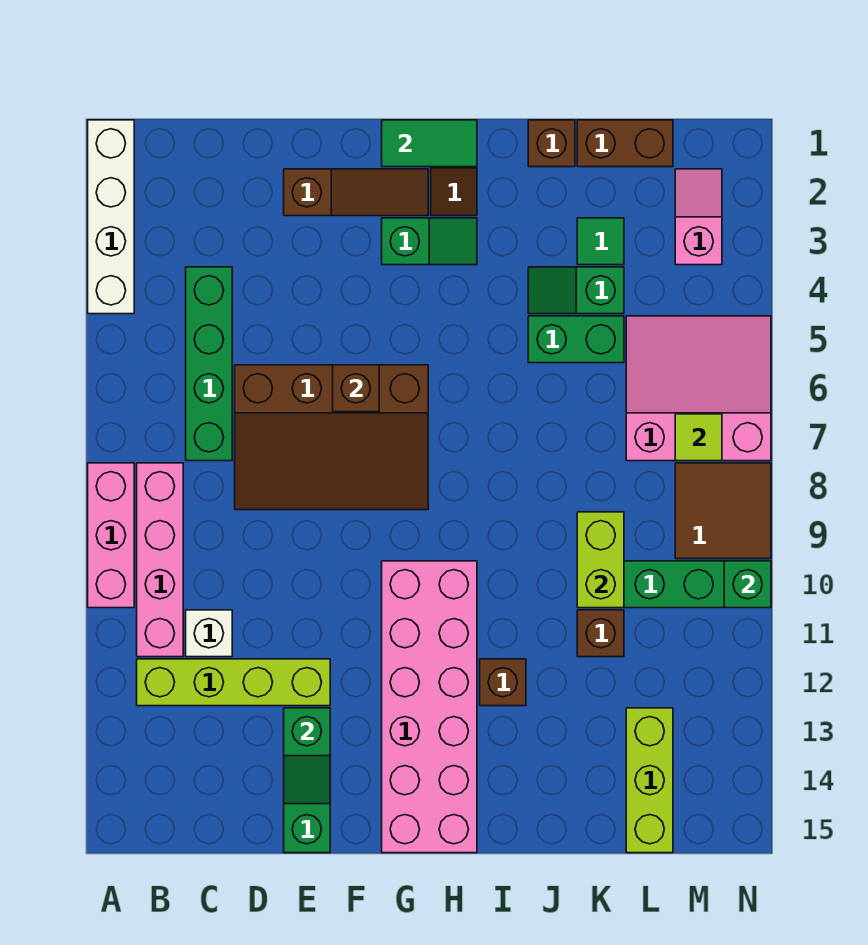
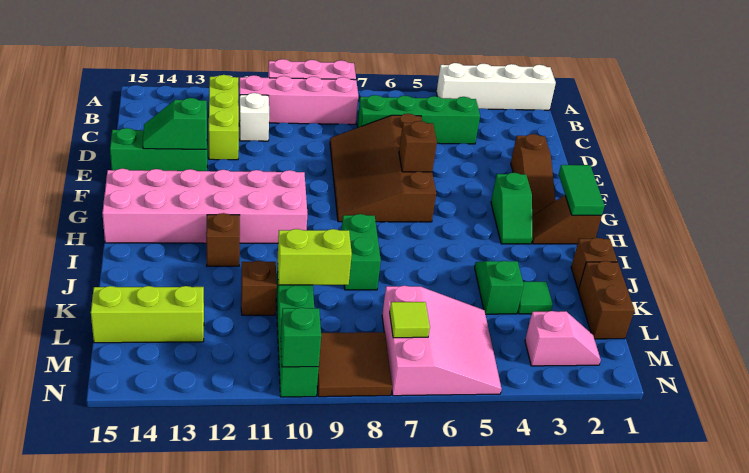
lime 1x4 brick [137,659,330,706] -> lime 1x3 brick [209,75,239,160]
green 1x2 brick [528,316,624,363] -> green 1x2 brick moved to [342,214,381,290]

